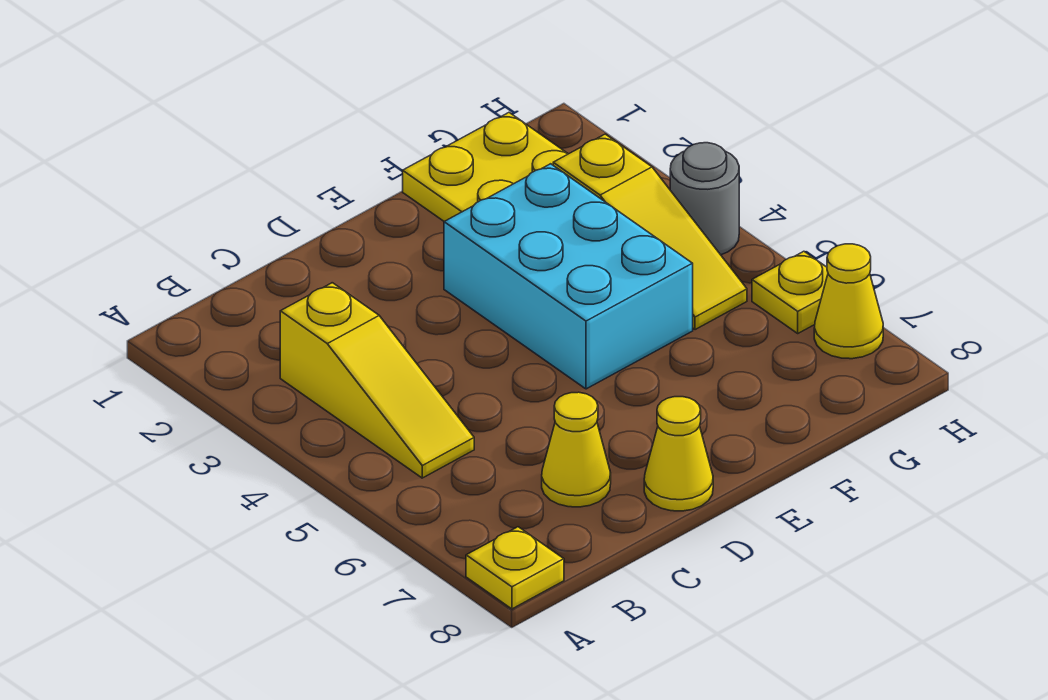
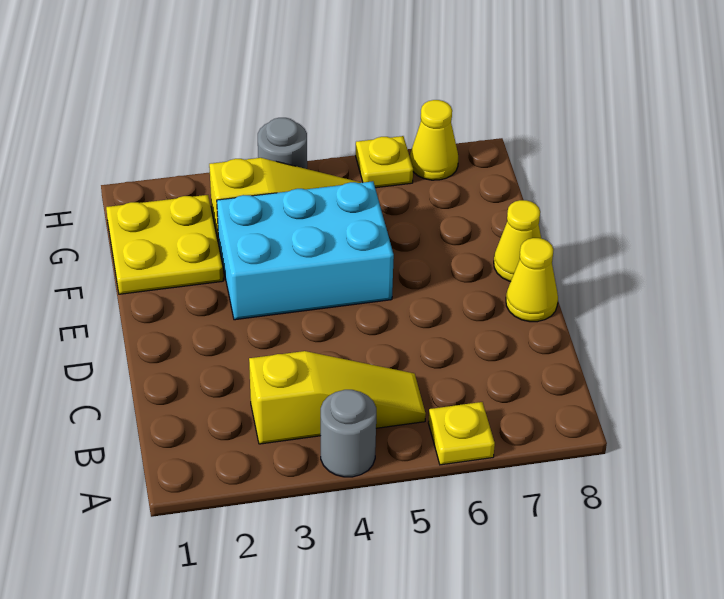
none -> grey 1x1 round brick [321,390,376,477]
yellow 1x1 plate [466,527,564,609] -> yellow 1x1 plate moved to [428,402,495,465]
yellow 1x1 cone [542,392,611,507] -> yellow 1x1 cone moved to [494,200,541,282]

